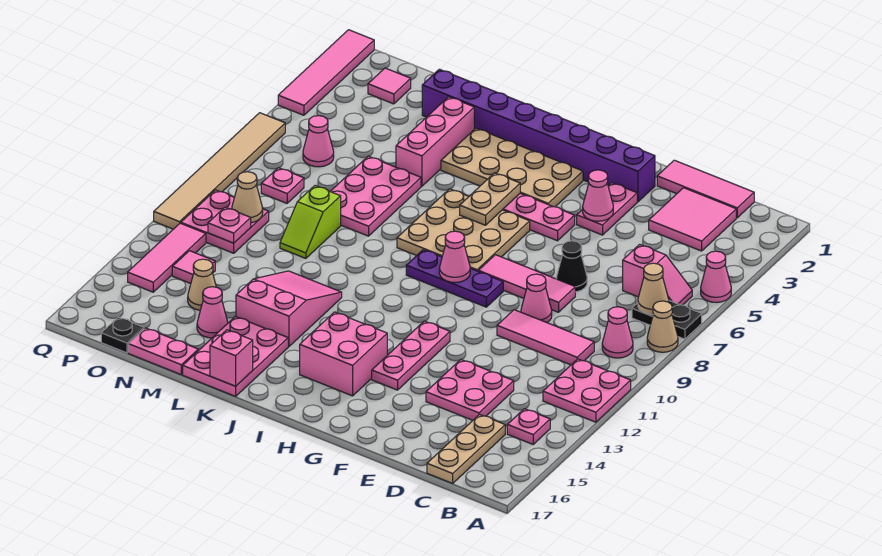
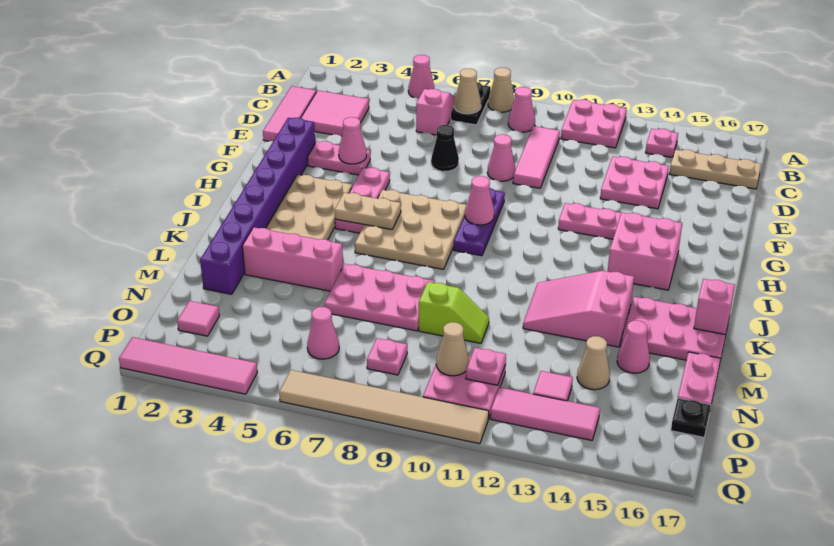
pink 1x3 tile [478,255,575,312] -> none

